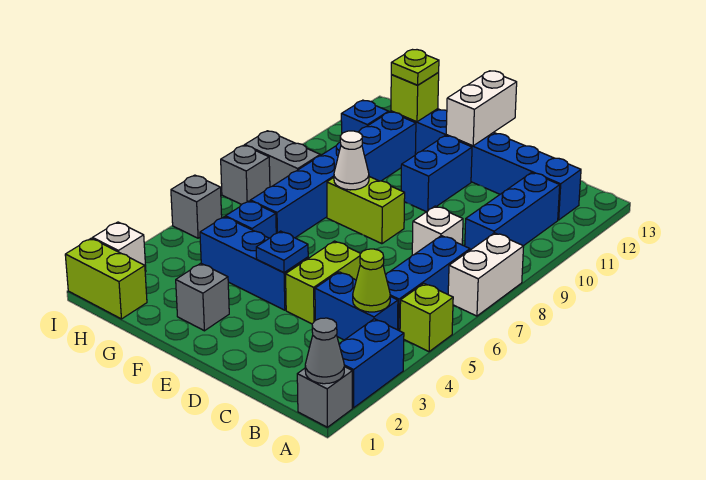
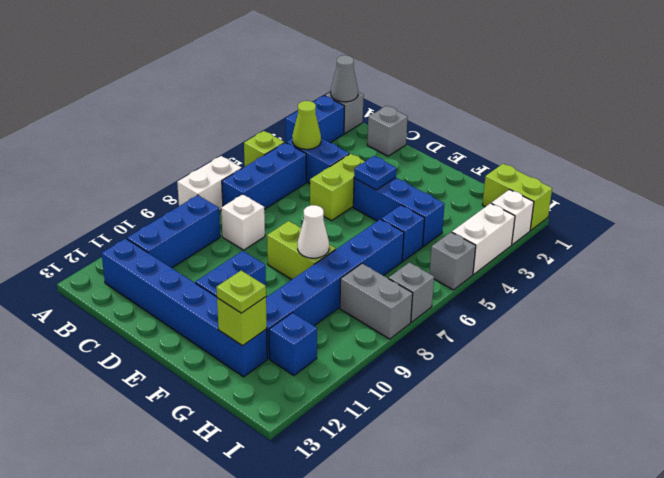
white 1x2 brick [446,71,517,146] -> white 1x2 brick moved to [452,203,515,274]
grey 1x1 brick [176,263,229,331] -> grey 1x1 brick moved to [367,106,408,156]

